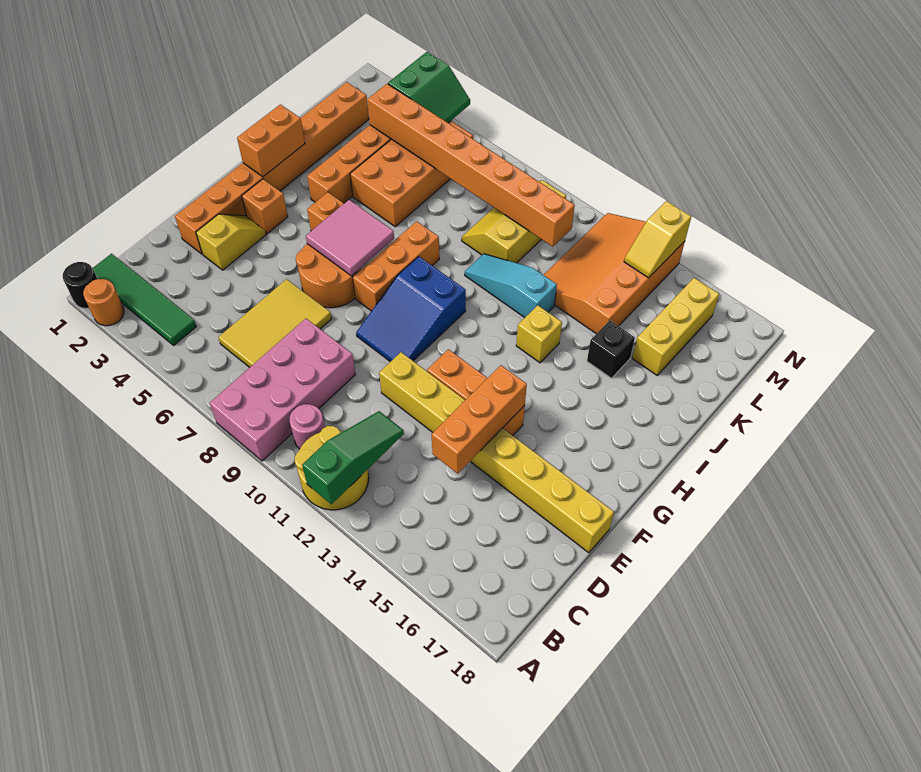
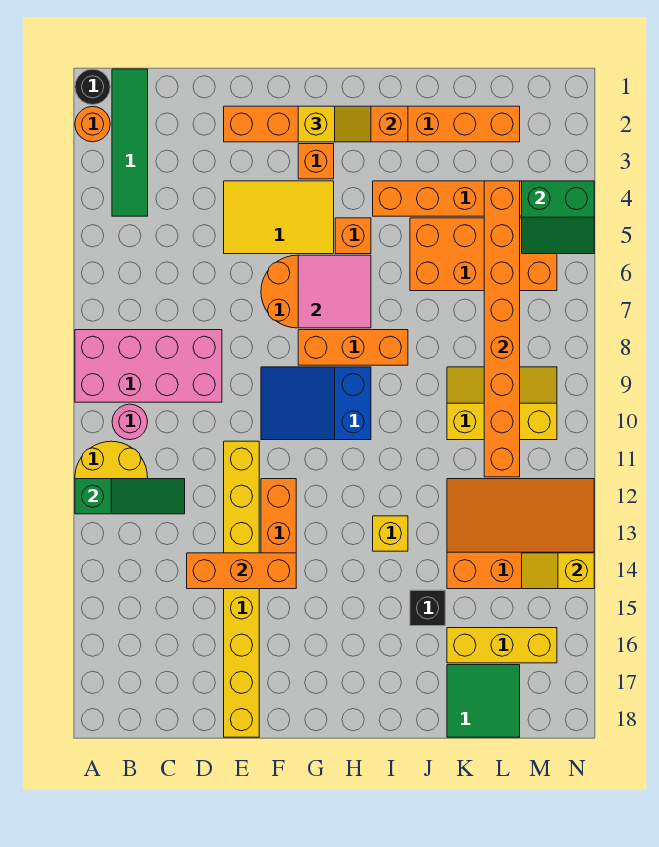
yellow 2x3 tile [218,279,332,367] -> yellow 2x3 tile moved to [224,181,334,254]
yellow 1x2 slope [196,214,266,270] -> yellow 1x2 slope moved to [298,106,371,142]
cyan 1x3 slope [465,254,557,318] -> none
none -> green 2x2 tile [447,665,520,737]

